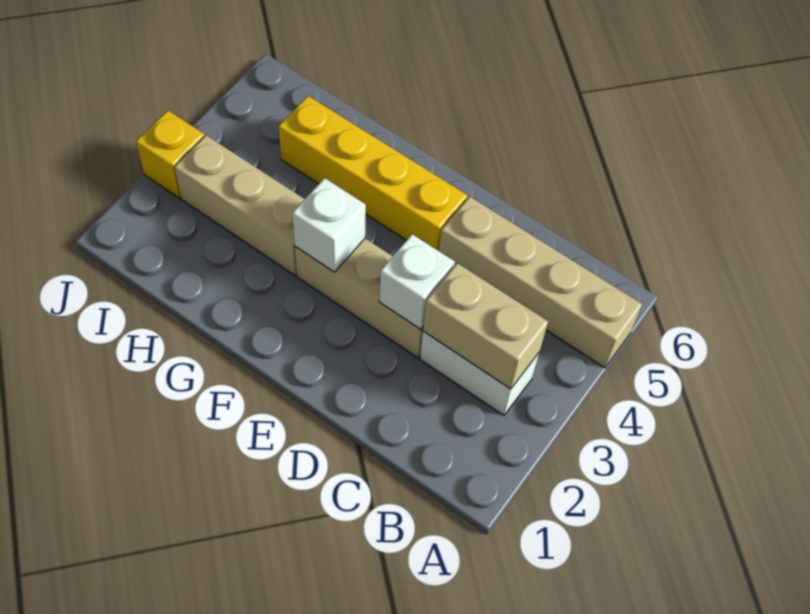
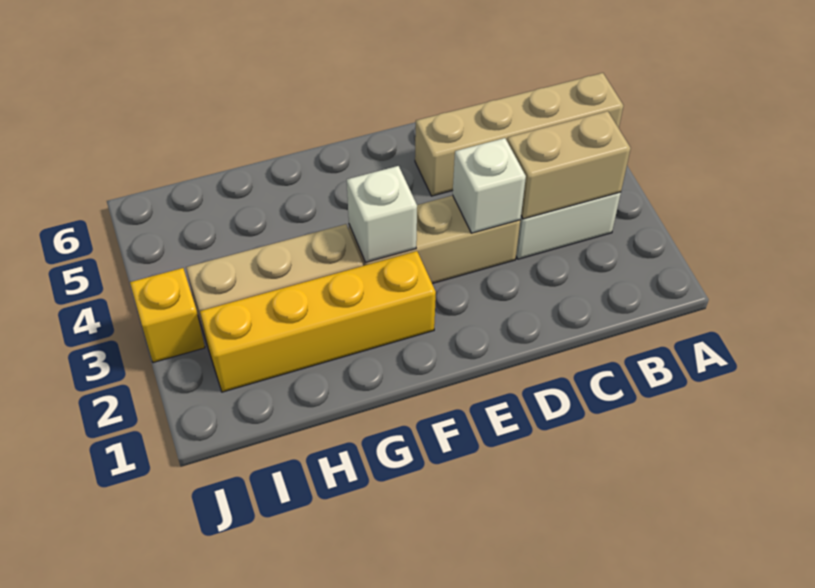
yellow 1x4 brick [279,96,467,251] -> yellow 1x4 brick moved to [200,251,436,392]

